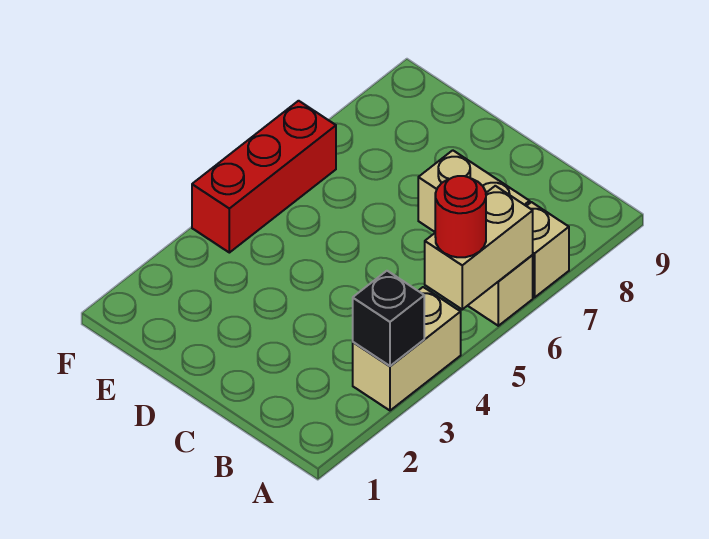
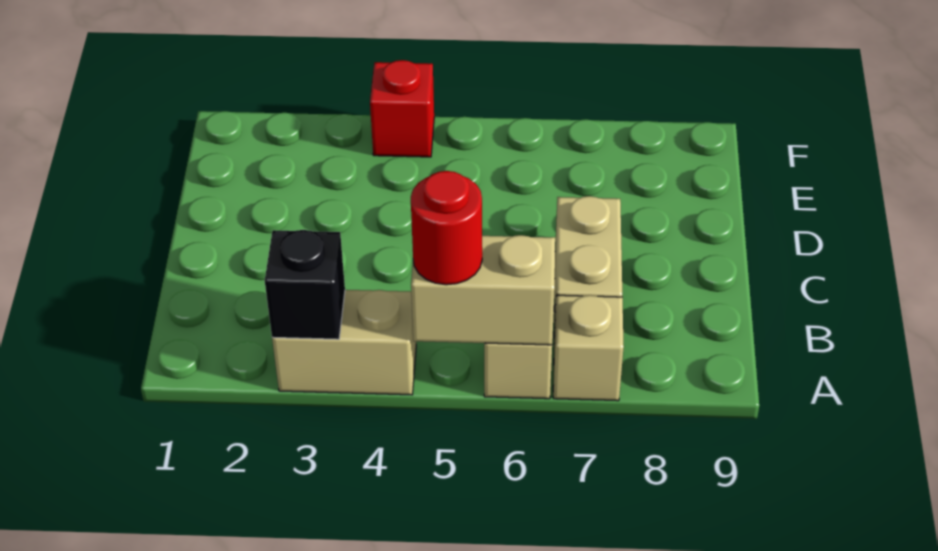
red 1x3 brick [192,101,336,253] -> red 1x1 brick [370,60,434,157]

